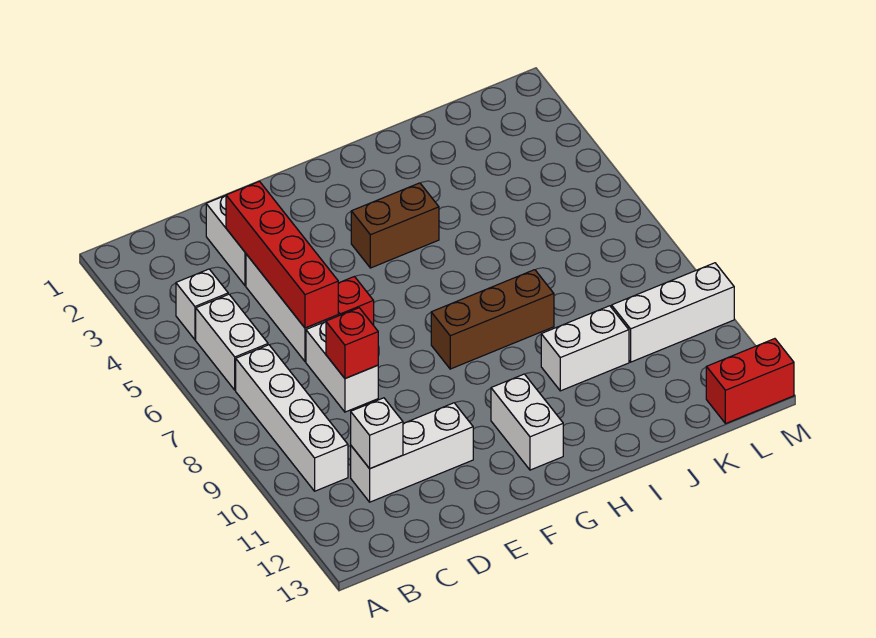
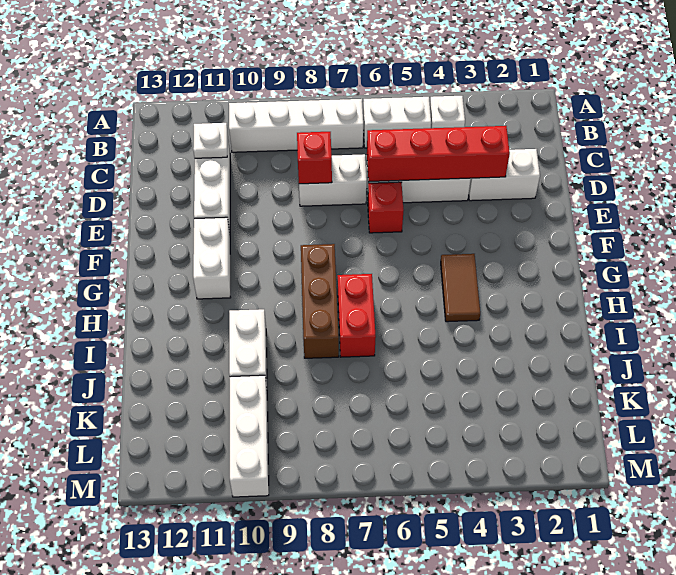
white 1x1 brick [351,398,403,469] -> white 1x1 plate [193,123,227,158]
brown 1x2 brick [351,183,439,268] -> brown 1x2 tile [441,254,480,322]
white 1x2 brick [491,374,563,470] -> white 1x2 brick turned to [193,217,230,299]
red 1x2 brick [706,339,794,424] -> red 1x2 brick moved to [338,274,376,357]

